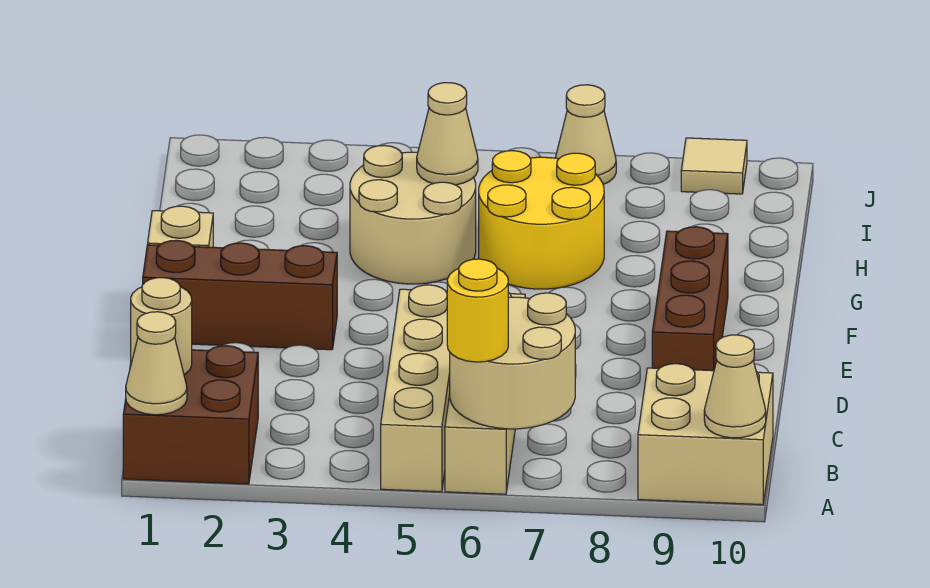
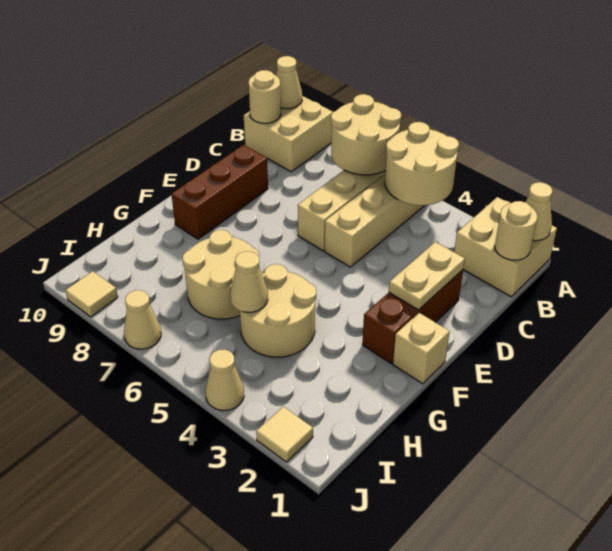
brown 2x2 brick [123,346,258,484] -> tan 2x2 brick [454,197,557,297]
none -> tan 2x2 round brick [385,122,459,205]
yellow 1x1 round brick [447,259,508,362] -> none
none -> tan 1x1 round brick [249,70,281,123]
none -> tan 1x2 plate [389,242,465,310]
brown 1x3 brick [143,240,337,350] -> brown 1x3 brick turned to [362,270,463,363]
yellow 2x2 round brick [479,151,604,289] -> tan 2x2 round brick [183,230,259,319]
none -> tan 1x1 tile [256,407,313,462]
none -> tan 1x1 cone [206,349,244,411]

